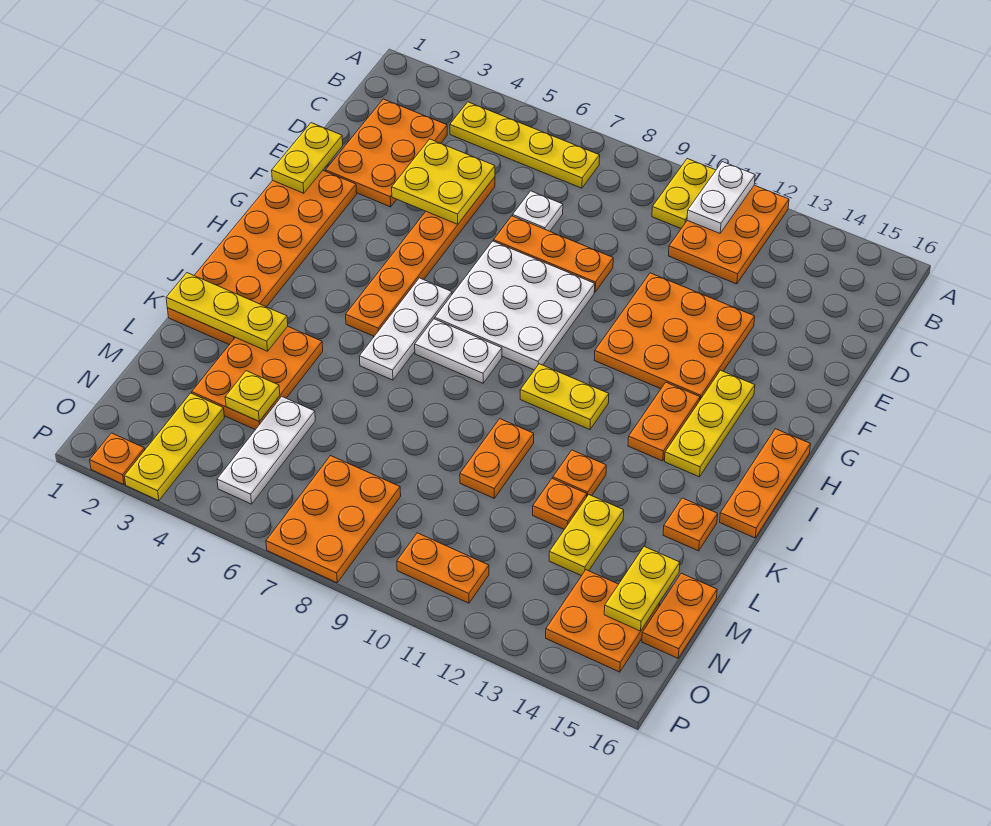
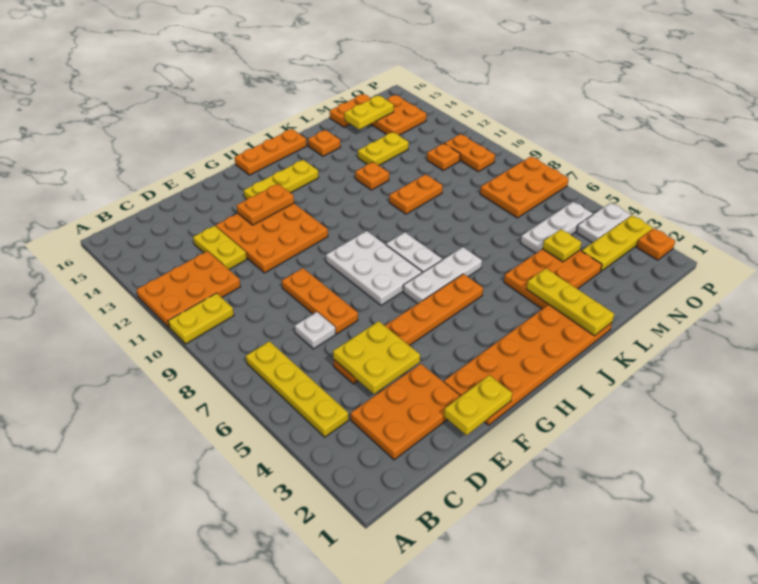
white 1x2 plate [687,162,755,233] -> white 1x2 plate moved to [576,203,631,243]
white 3x3 plate [435,241,595,370] -> white 2x3 plate [326,231,422,305]
orange 1x2 plate [628,383,700,461] -> orange 1x2 plate moved to [237,184,294,225]
yellow 1x2 plate [520,364,609,429] -> yellow 1x2 plate moved to [193,226,247,269]
orange 1x1 plate [533,479,587,529] -> orange 1x1 plate moved to [427,143,460,170]

